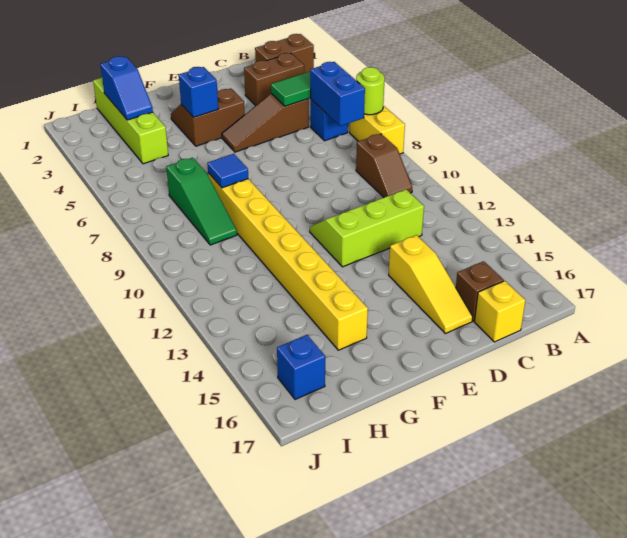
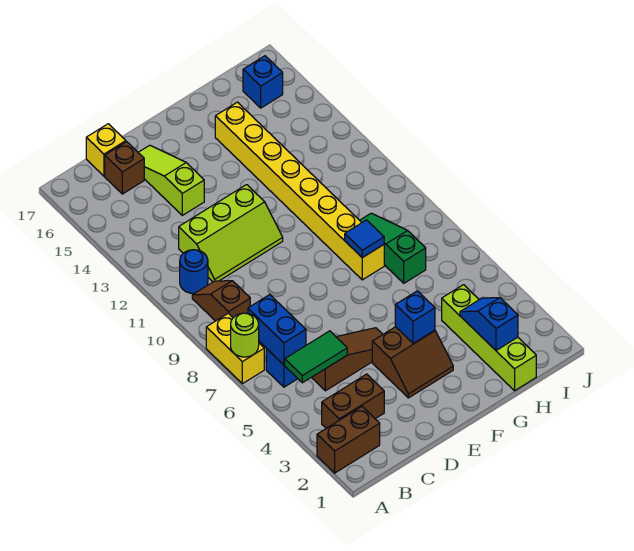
none -> blue 1x1 round brick [180,250,208,294]
yellow 1x3 slope [389,235,473,334] -> lime 1x3 slope [138,145,204,215]

